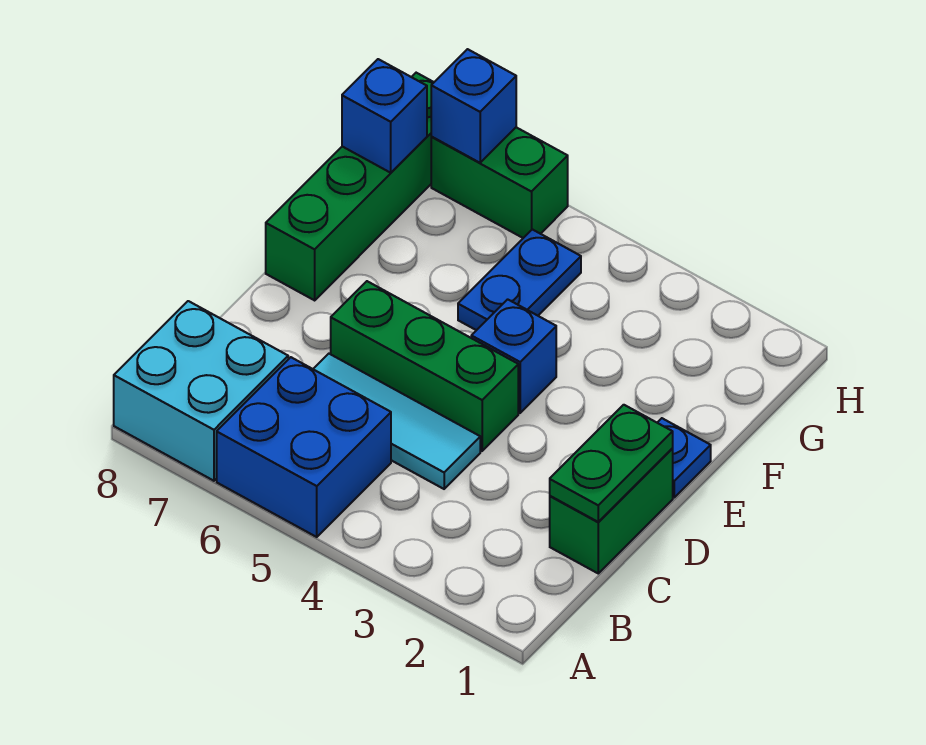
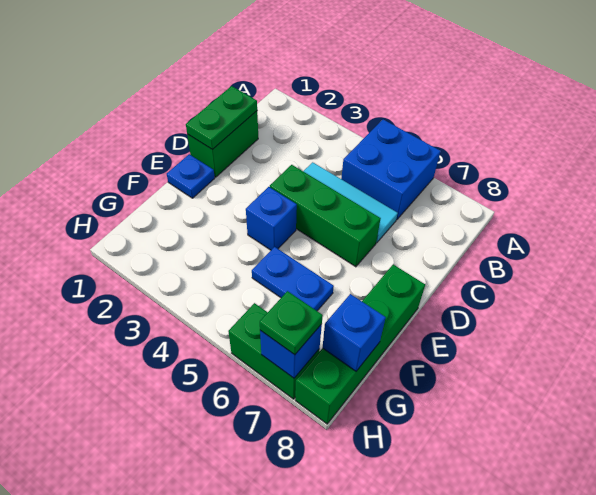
cyan 2x2 brick [114,301,288,481] -> none
blue 1x2 plate [458,229,581,330] -> blue 1x2 plate turned to [252,247,334,311]
none -> green 1x1 plate [260,291,323,355]

